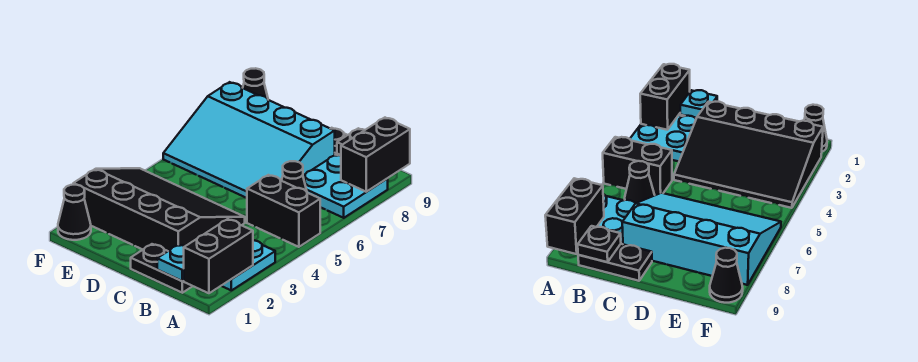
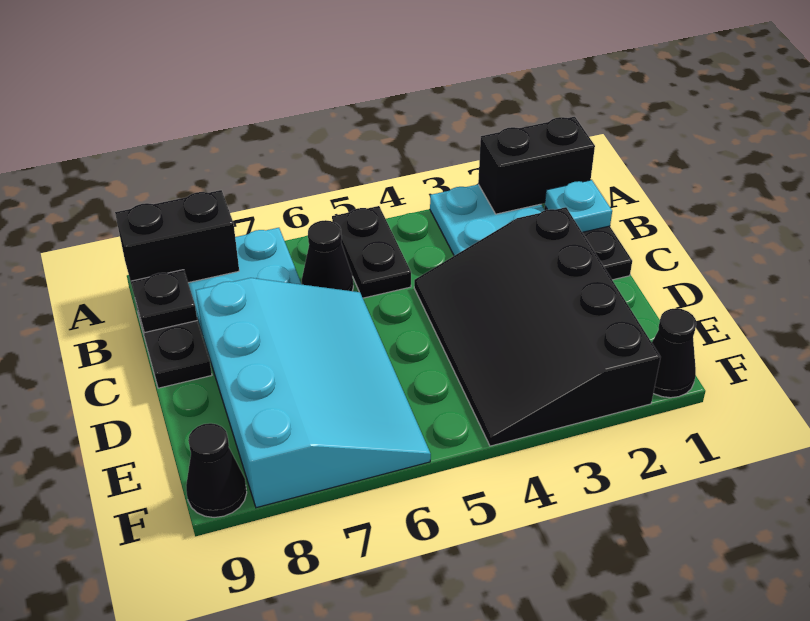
black 1x2 brick [247,175,320,247] -> black 1x2 plate [332,206,411,298]

